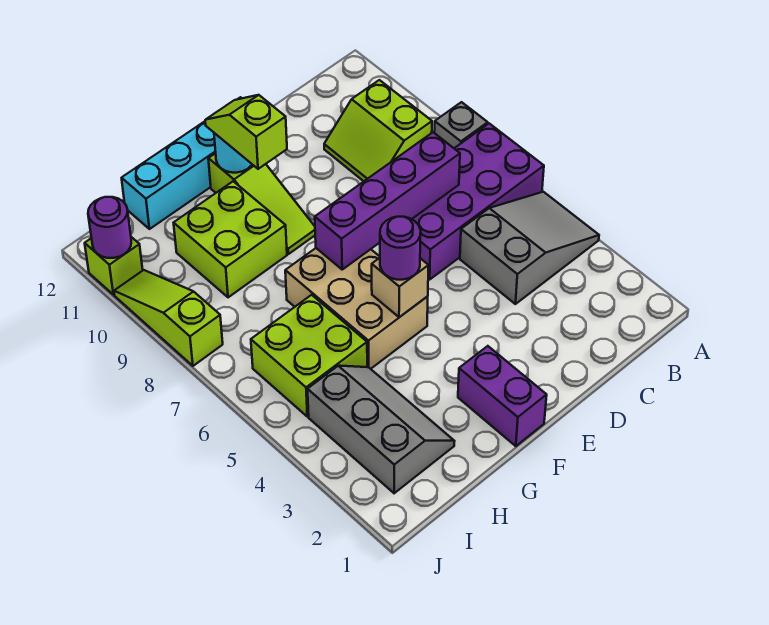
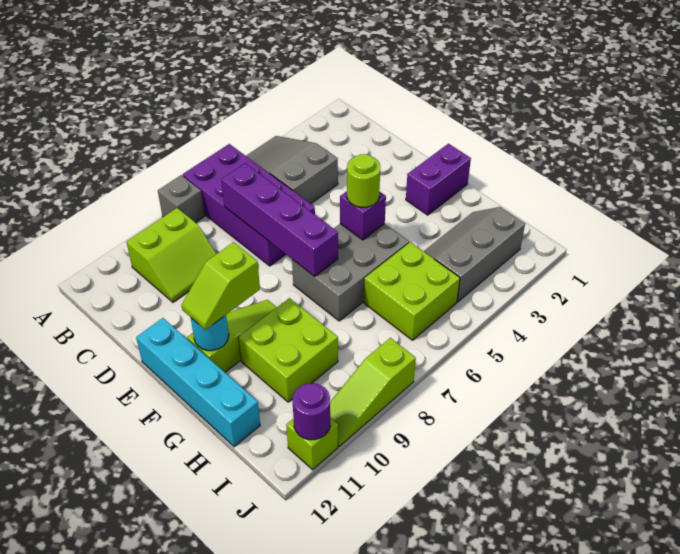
tan 2x3 brick [285,248,428,369] -> grey 2x3 brick [292,224,409,321]
tan 1x1 brick [372,258,429,317] -> purple 1x1 brick [340,191,386,240]
purple 1x1 round brick [380,217,421,280] -> lime 1x1 round brick [347,154,380,207]

